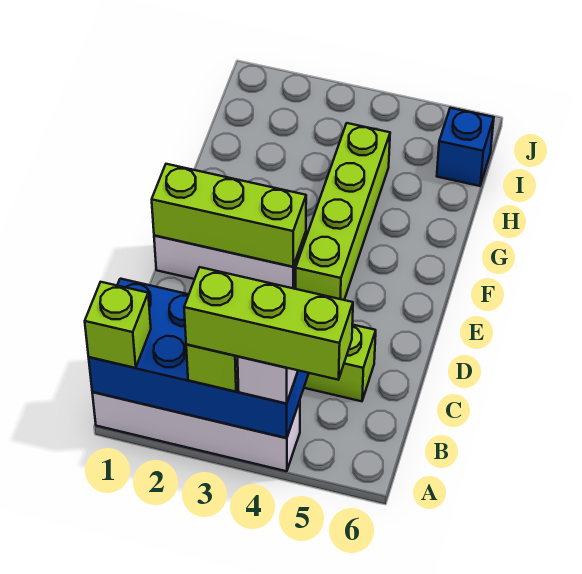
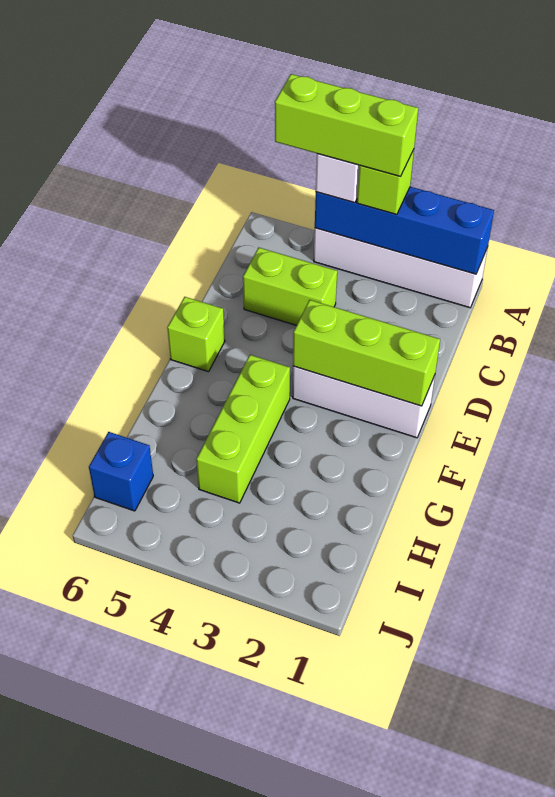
blue 2x4 brick [89,279,309,438] -> blue 1x4 brick [315,187,494,274]
lime 1x1 brick [85,282,151,368] -> lime 1x1 brick moved to [167,297,225,372]
lime 1x4 brick [296,123,390,300] -> lime 1x3 brick [196,355,290,503]

